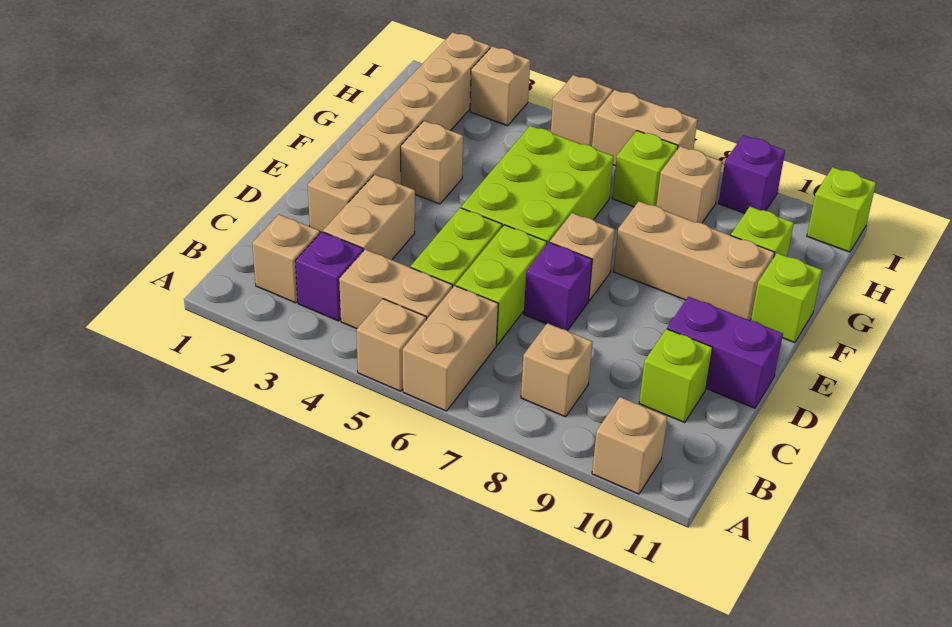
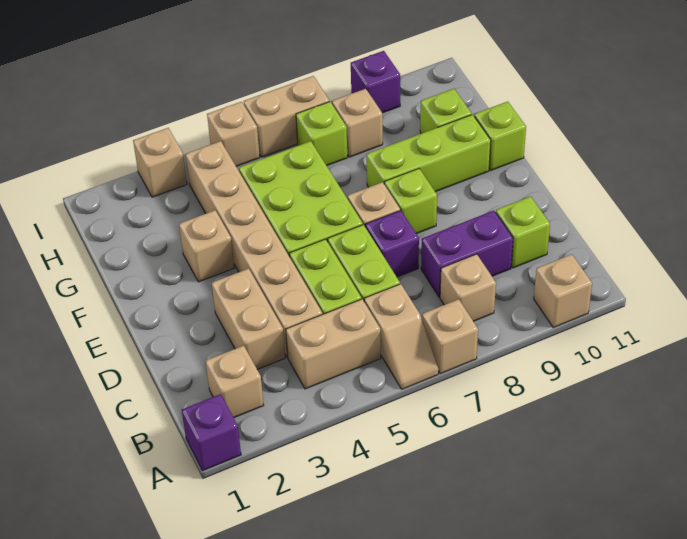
tan 1x1 brick [357,299,426,391] -> tan 1x1 brick moved to [422,299,478,374]
tan 1x2 brick [403,286,498,411] -> tan 1x2 slope [364,284,439,389]
purple 1x1 brick [295,232,363,321] -> purple 1x1 brick moved to [182,394,241,471]
tan 1x6 brick [308,32,490,232] -> tan 1x6 brick moved to [186,141,323,358]
purple 1x2 brick [667,297,783,408] -> purple 1x2 brick moved to [421,211,513,297]
tan 1x3 brick [614,201,774,320] -> lime 1x3 brick [367,115,491,192]
lime 1x1 brick [807,167,876,252] -> lime 1x1 brick moved to [384,169,437,234]

